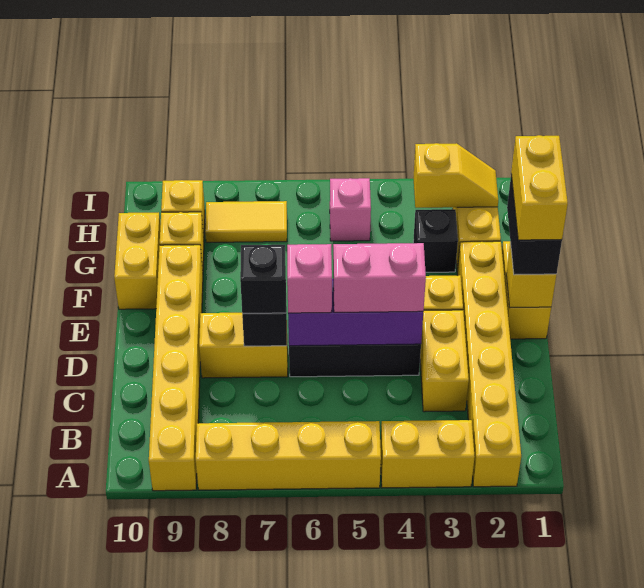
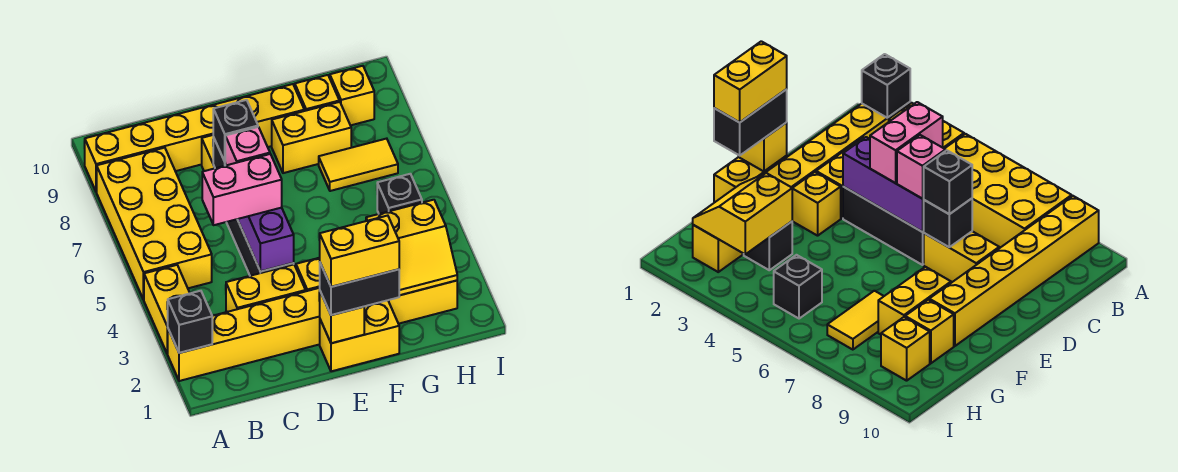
none -> black 1x1 brick [167,291,212,353]
yellow 1x4 brick [196,421,381,490] -> yellow 2x4 brick [97,148,212,300]
pink 1x2 brick [333,243,426,312] -> pink 1x2 brick turned to [202,154,282,225]
yellow 1x2 brick [114,212,160,309] -> yellow 1x2 brick moved to [272,102,351,173]
yellow 1x2 slope [413,143,498,208] -> yellow 2x2 slope [366,200,457,295]
pink 1x1 brick [330,178,371,241] -> black 1x1 brick [377,174,422,214]
yellow 1x2 tile [205,201,287,242] -> yellow 1x2 tile turned to [319,139,398,191]

